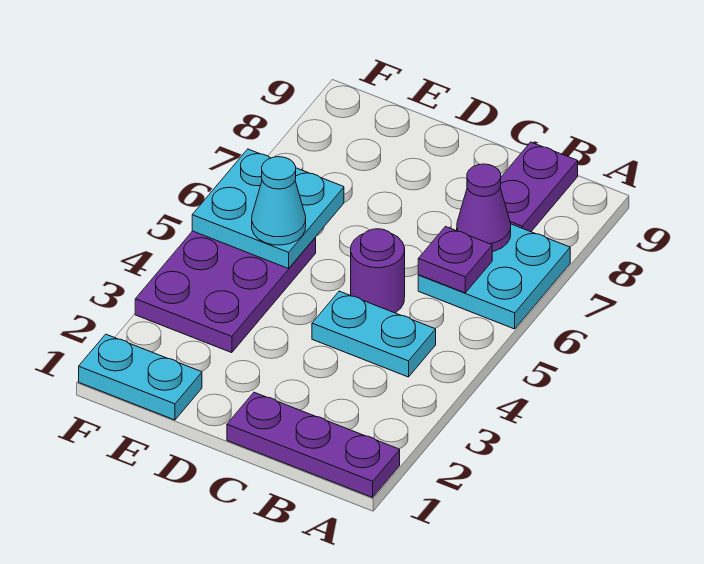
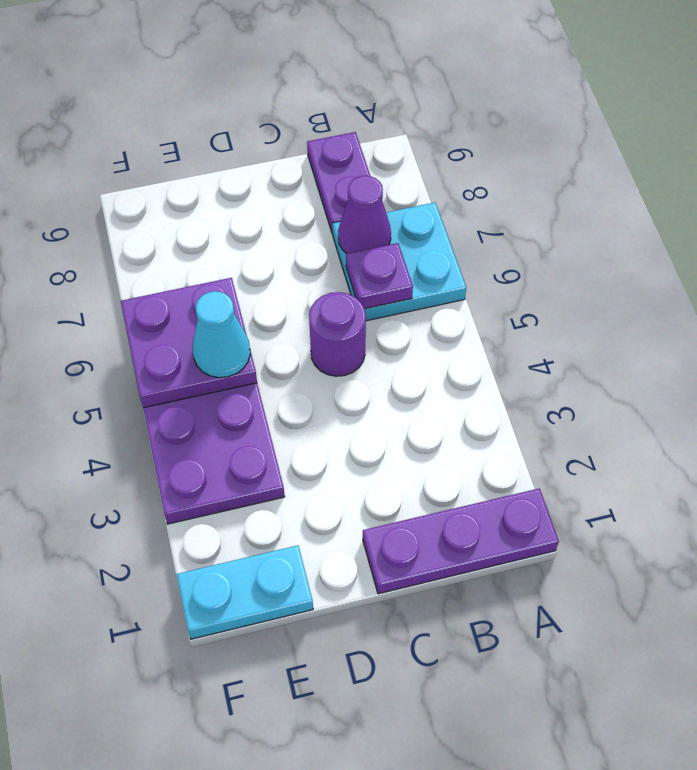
cyan 1x2 plate [312,291,436,377] -> none
cyan 2x2 plate [192,149,344,269] -> purple 2x2 plate [121,278,257,408]

